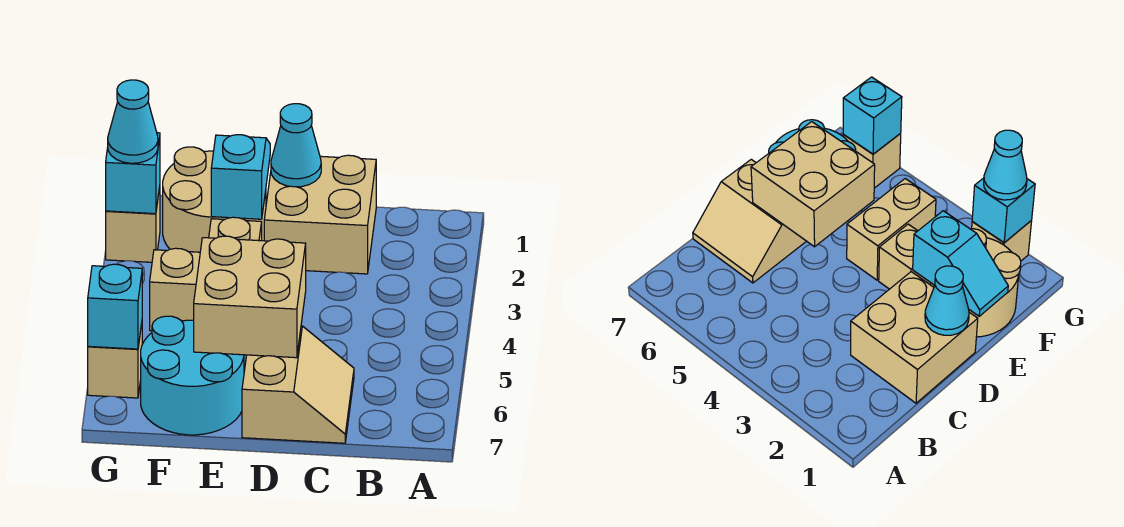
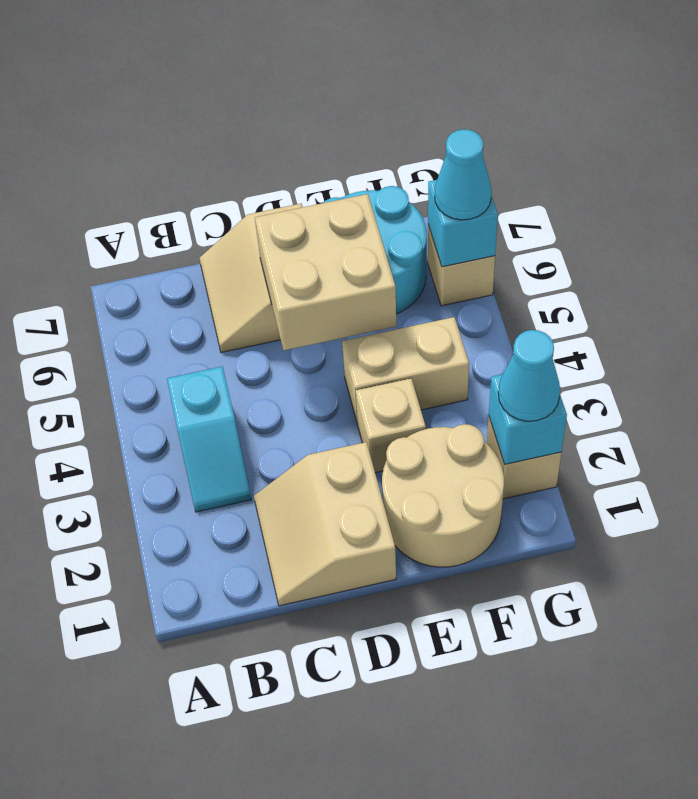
tan 2x2 brick [264,155,376,274] -> tan 2x2 slope [254,442,396,606]
cyan 1x1 cone [271,104,321,187] -> cyan 1x1 cone moved to [435,129,492,220]
cyan 1x2 slope [211,135,270,219] -> cyan 1x2 slope moved to [167,366,251,512]

